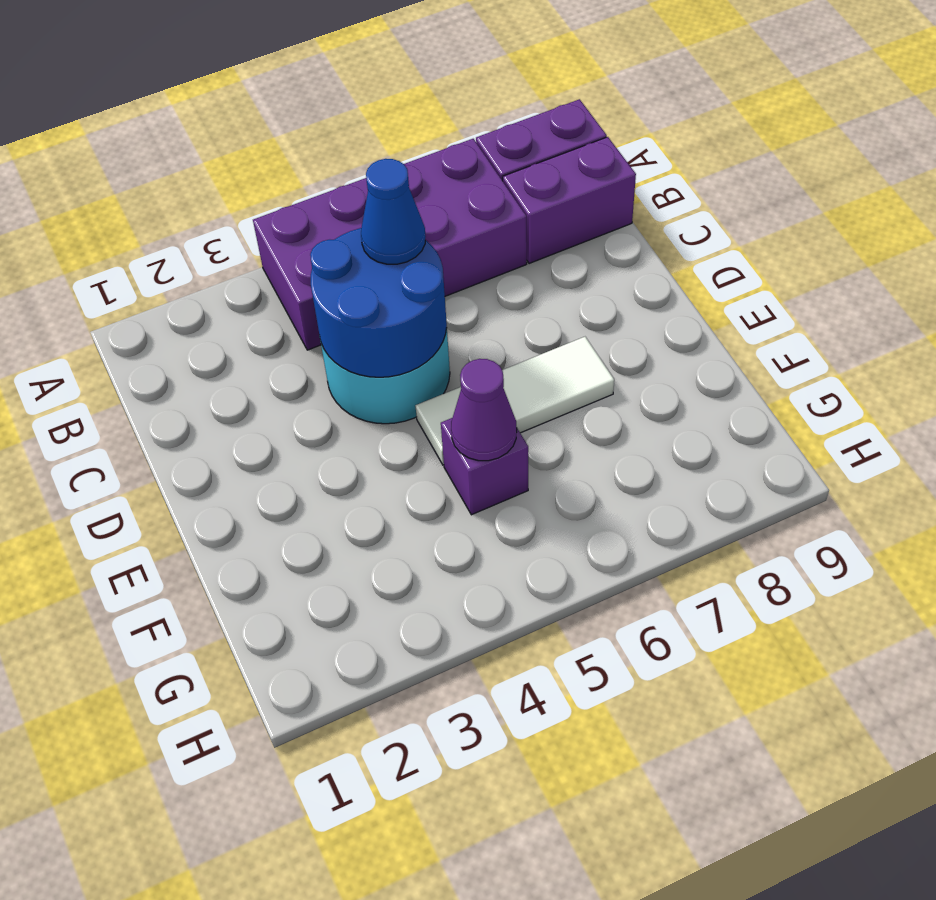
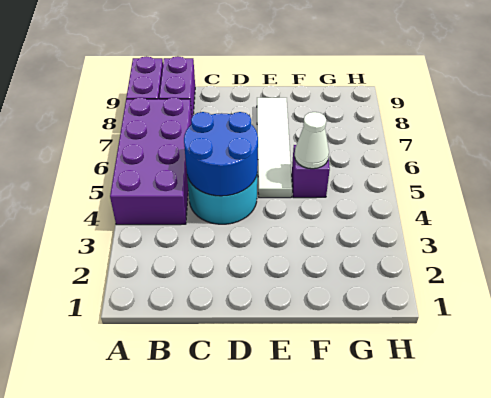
blue 1x1 cone [361,159,426,264] -> none
white 1x3 tile [415,337,614,465] -> white 1x4 tile [257,98,292,198]
purple 1x1 cone [451,359,517,461] -> white 1x1 cone [295,112,329,169]

